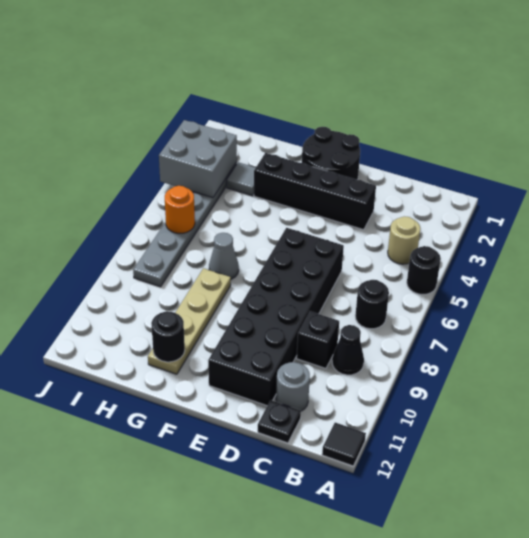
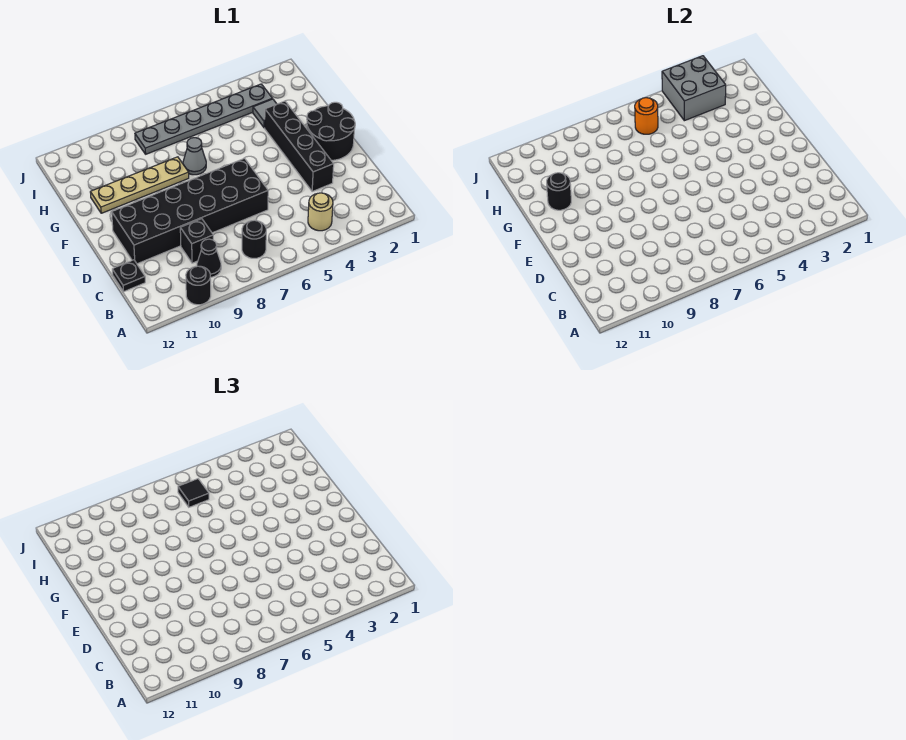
black 1x1 round brick [407,246,441,295] -> black 1x1 round brick moved to [186,266,211,305]
black 1x1 tile [322,423,366,466] -> black 1x1 tile moved to [178,479,209,507]
grey 1x1 round brick [276,362,310,411] -> none

